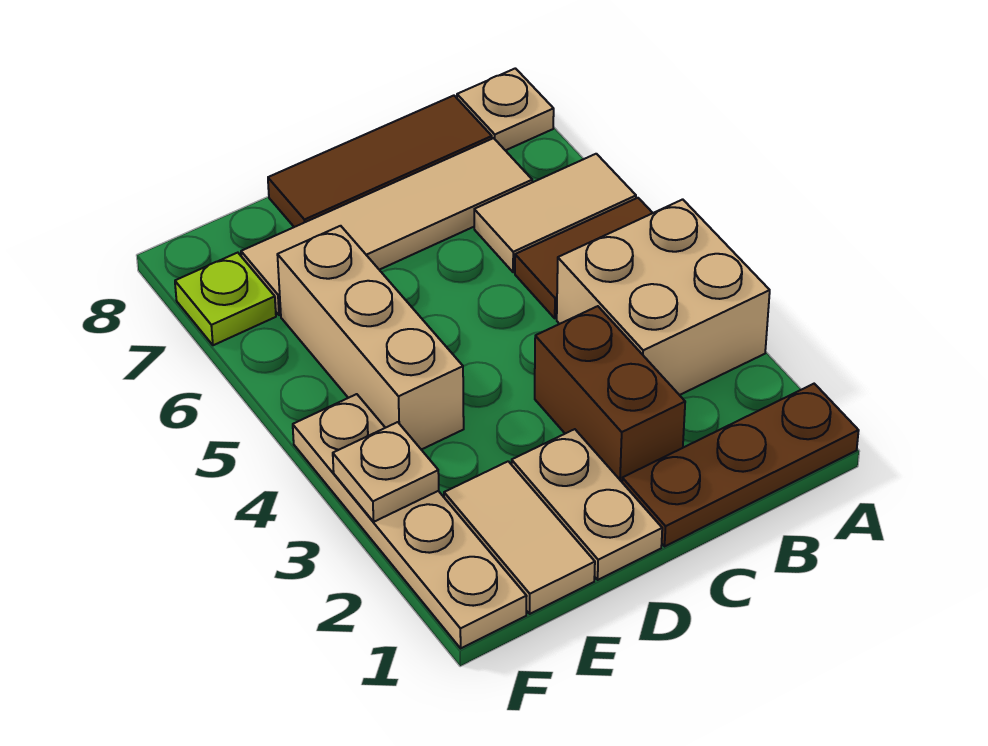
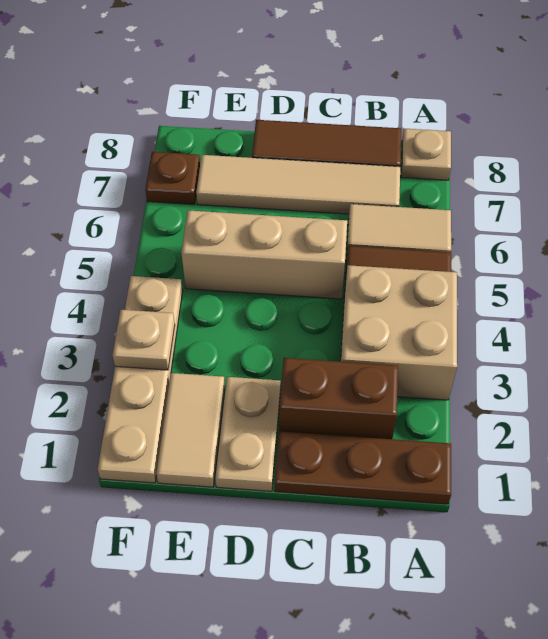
brown 1x2 brick [535,306,685,482] -> brown 1x2 brick turned to [279,358,398,439]
tan 1x3 brick [277,226,464,450] -> tan 1x3 brick turned to [181,210,347,299]
lime 1x1 plate [175,253,276,345] -> brown 1x1 plate [145,152,200,204]

